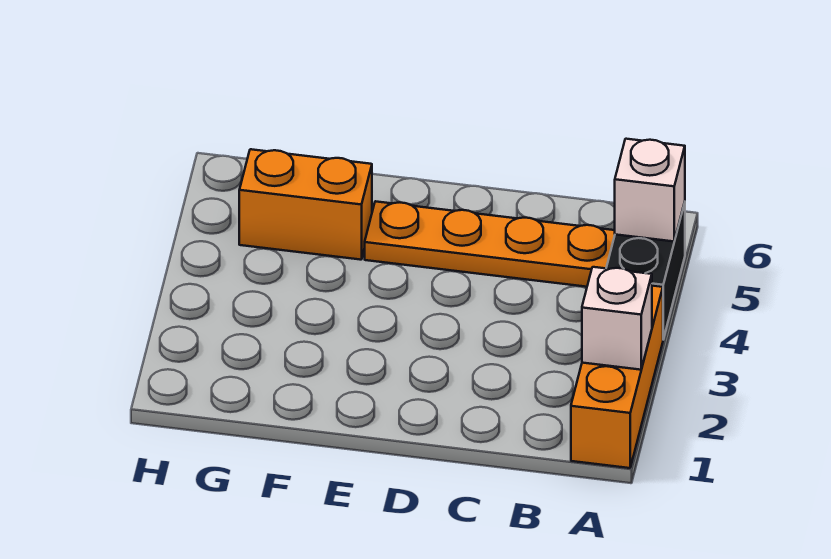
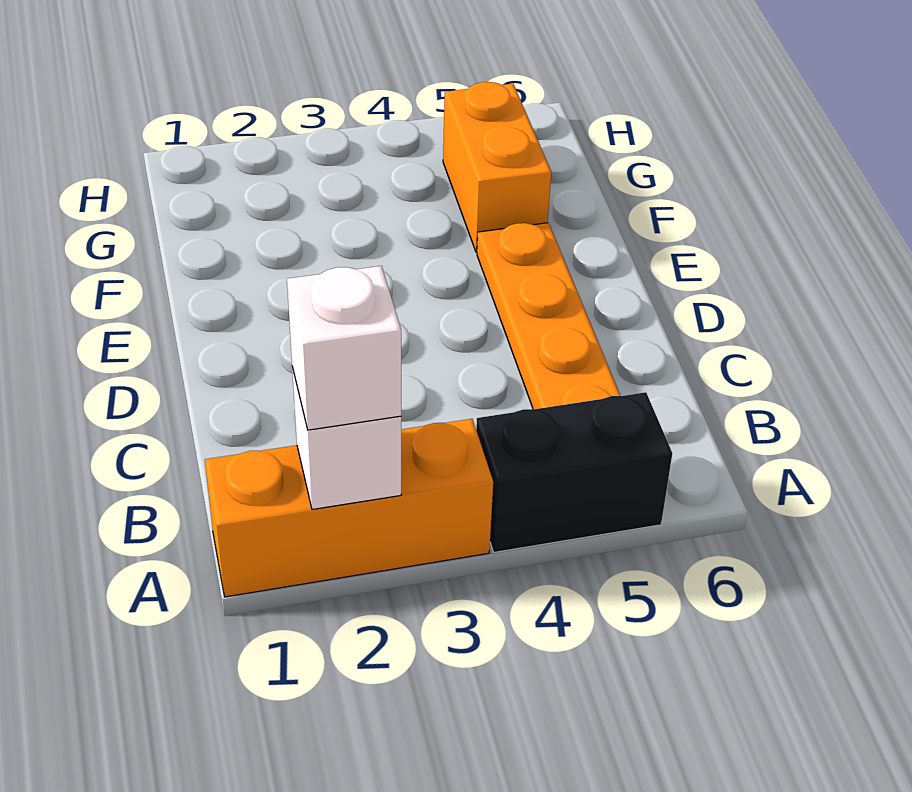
white 1x1 brick [615,139,685,241] -> white 1x1 brick moved to [287,266,401,430]

